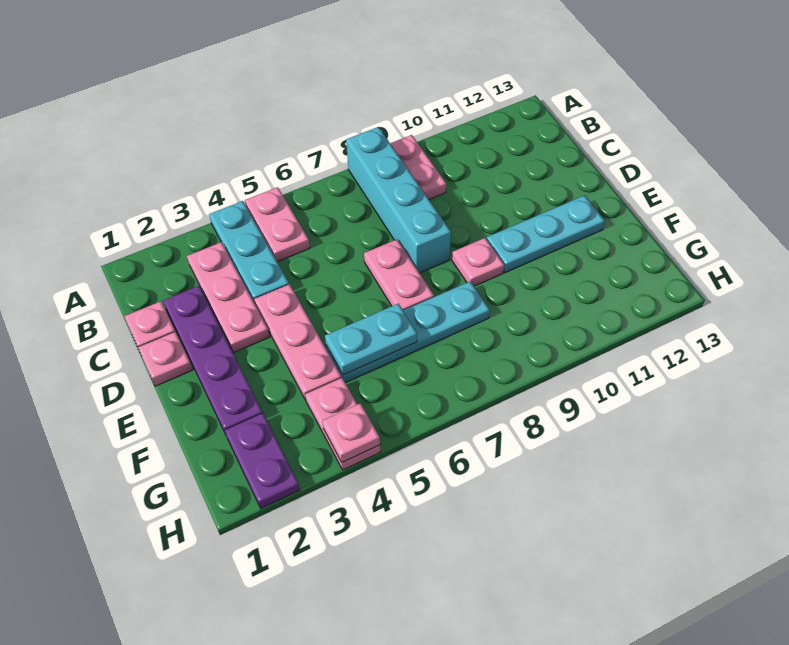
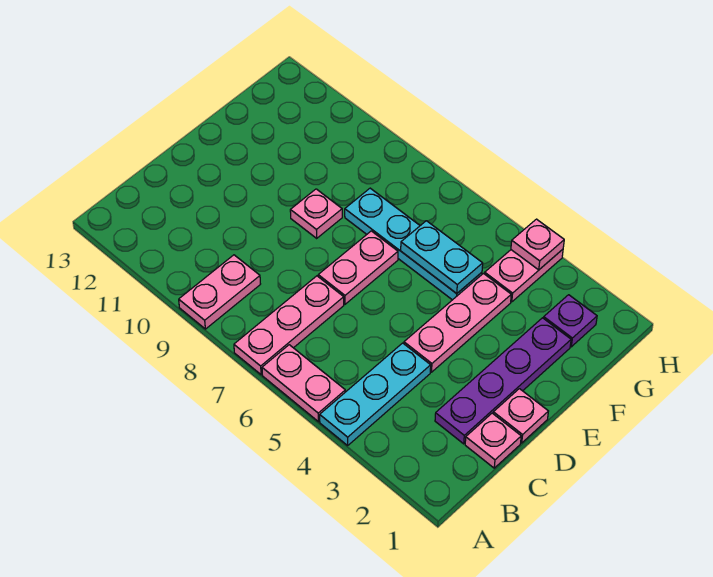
pink 1x2 plate [245,187,310,262] -> pink 1x2 plate turned to [262,345,345,422]
cyan 1x4 brick [346,127,451,273] -> none
pink 1x3 plate [187,242,270,352] -> pink 1x3 plate moved to [234,276,344,375]
cyan 1x3 plate [487,195,605,273] -> none
purple 1x2 plate [225,413,300,509] -> purple 1x1 plate [544,295,597,347]

